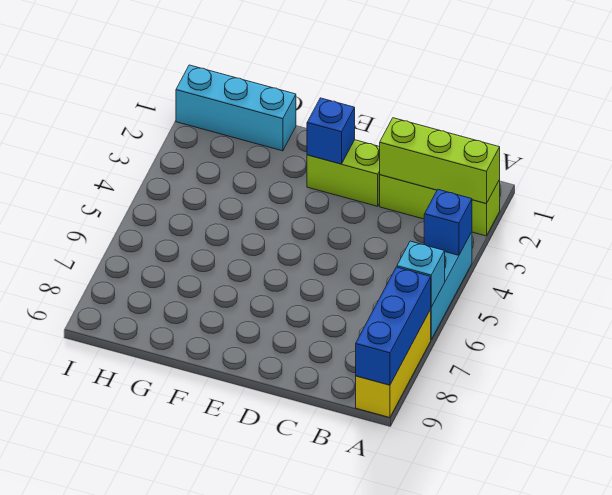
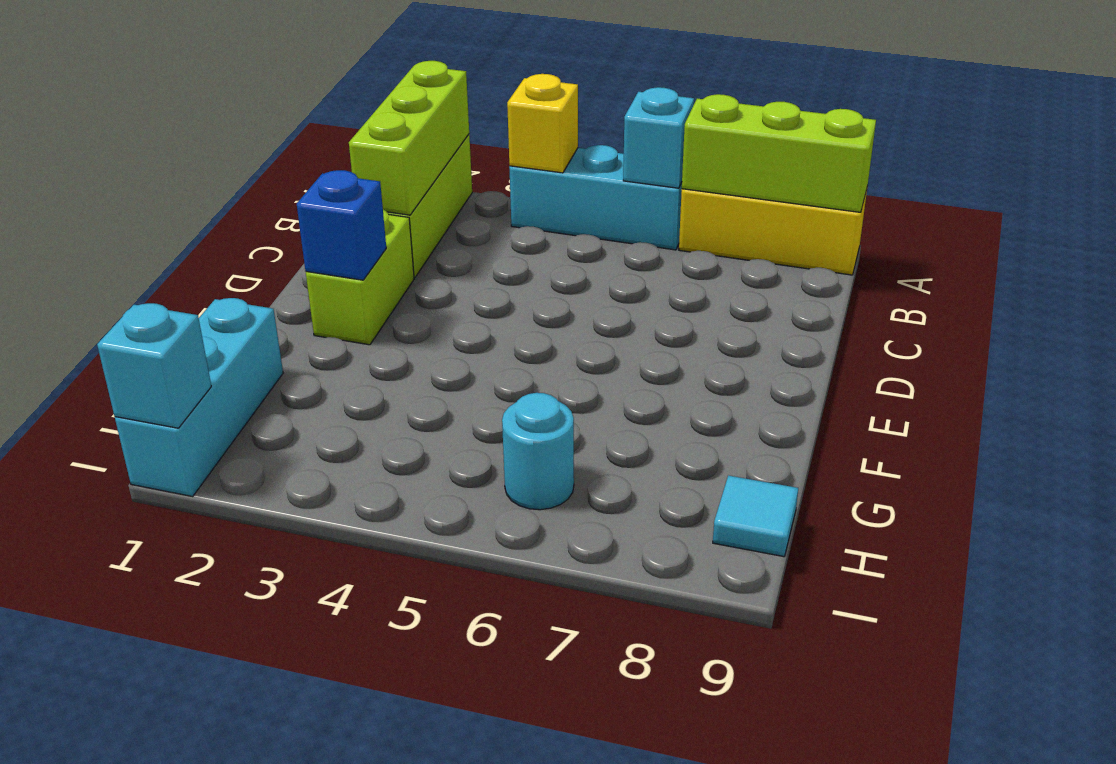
blue 1x1 brick [424,190,472,255] -> yellow 1x1 brick [507,74,578,173]
blue 1x3 brick [356,267,431,385] -> lime 1x3 brick [682,94,876,212]
none -> cyan 1x1 round brick [502,393,574,510]
none -> cyan 1x1 tile [713,475,798,557]
none -> cyan 1x1 brick [97,303,211,428]

